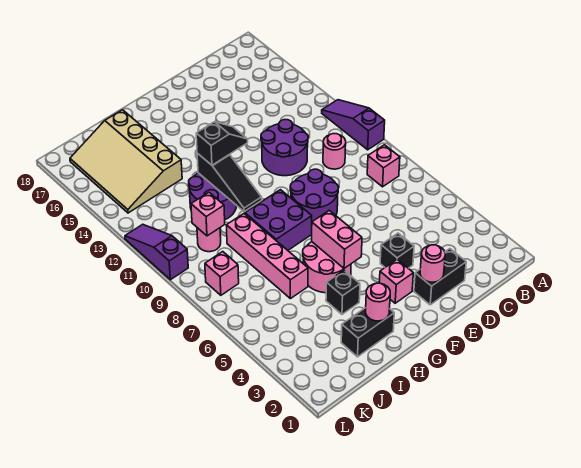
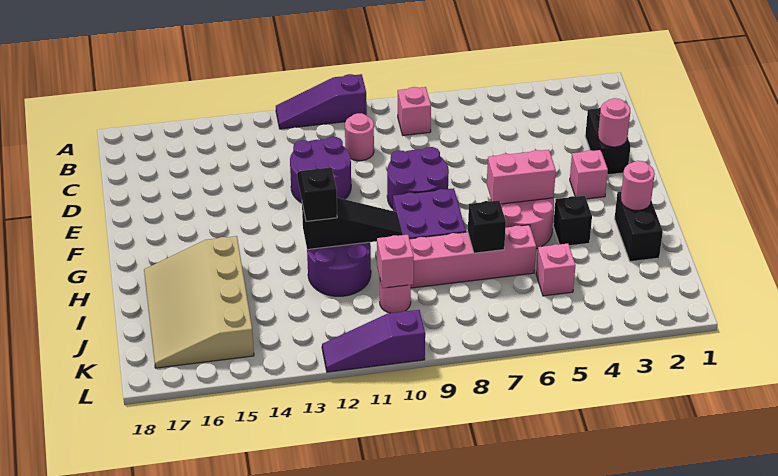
black 1x1 brick [380,233,414,268] -> black 1x1 brick moved to [468,200,506,253]
tan 3x4 slope [70,110,182,213] -> tan 3x4 slope turned to [144,236,254,368]
pink 1x1 brick [205,252,239,295] -> pink 1x1 brick moved to [536,244,575,296]

